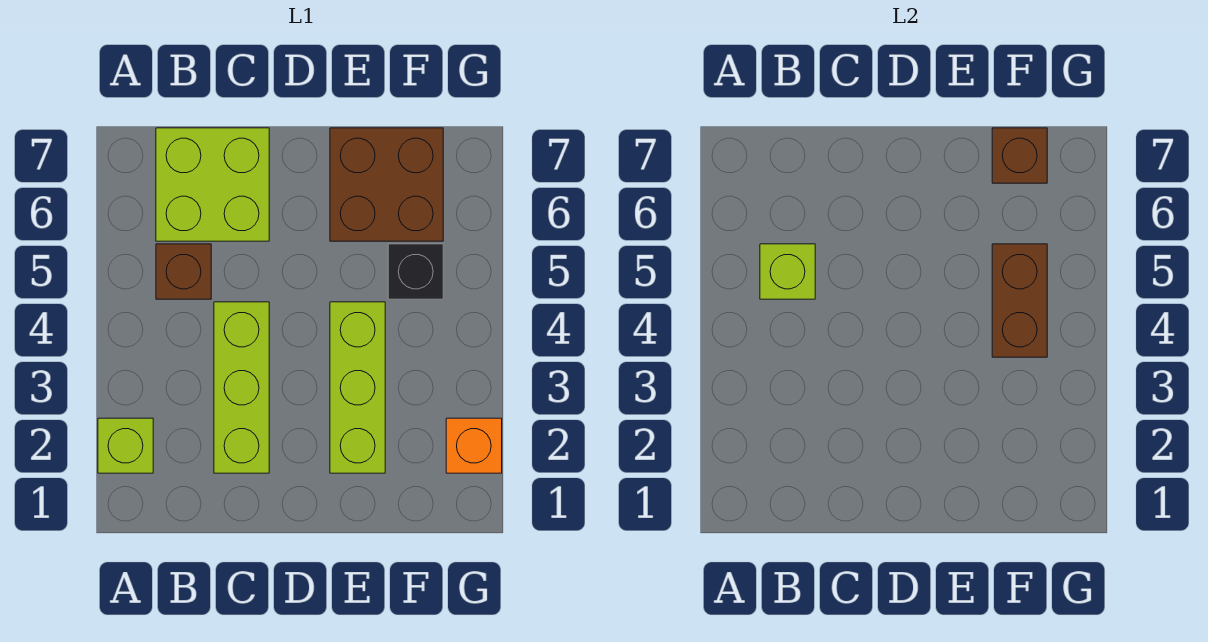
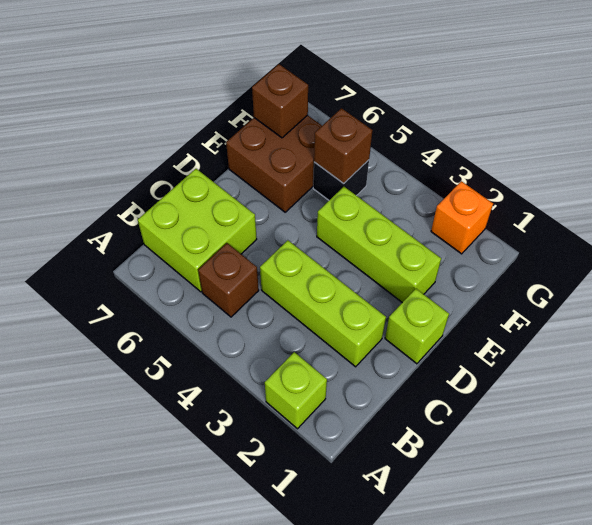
lime 1x1 brick [760,244,815,299] -> lime 1x1 brick moved to [385,289,449,364]
brown 1x2 brick [992,244,1047,357] -> brown 1x1 brick [314,108,373,183]

